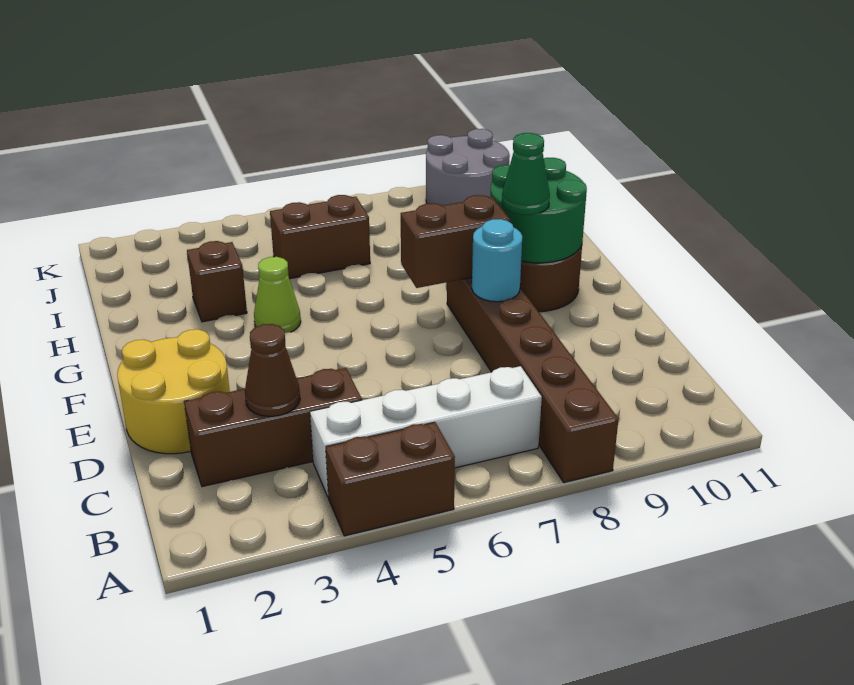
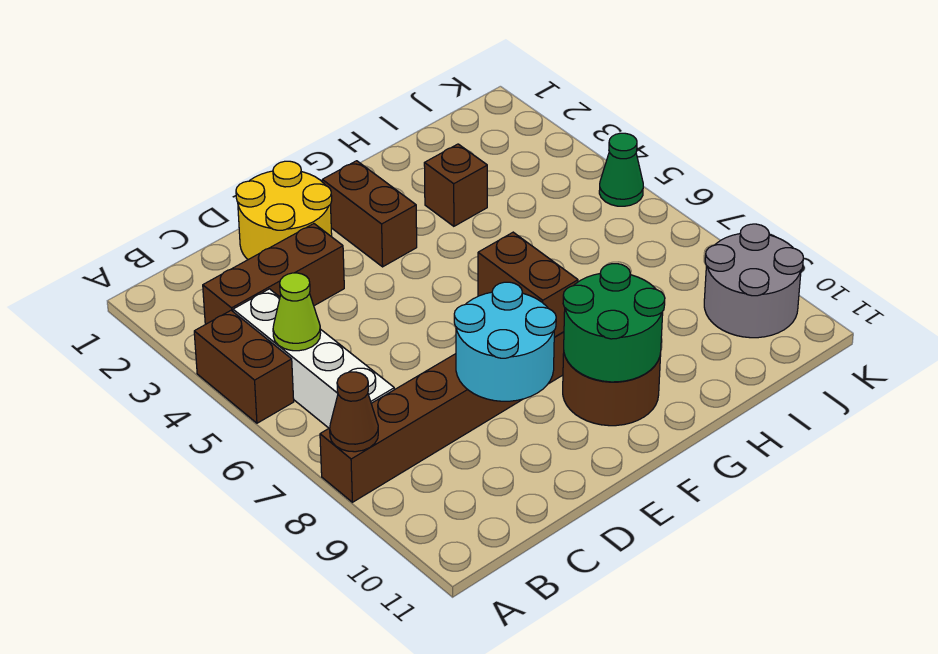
brown 1x3 brick [184,368,362,487] -> brown 1x3 brick turned to [203,224,344,324]
brown 1x1 cone [245,324,300,416] -> brown 1x1 cone moved to [330,372,378,452]
cyan 1x1 round brick [472,219,522,302] -> cyan 2x2 round brick [454,282,556,401]
green 1x1 cone [502,133,550,215] -> green 1x1 cone moved to [599,133,643,206]
lime 1x1 cone [254,257,301,333] -> lime 1x1 cone moved to [273,273,321,351]
brown 1x2 brick [270,195,370,279] -> brown 1x2 brick moved to [322,161,417,267]

